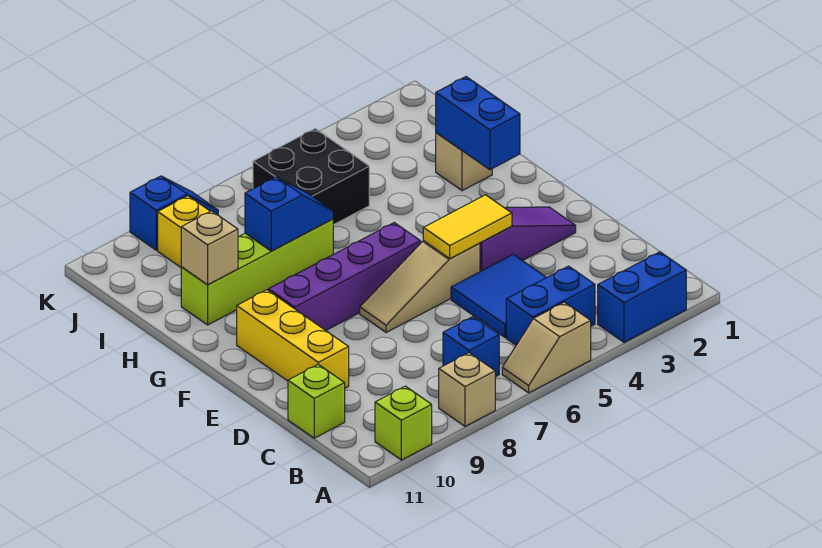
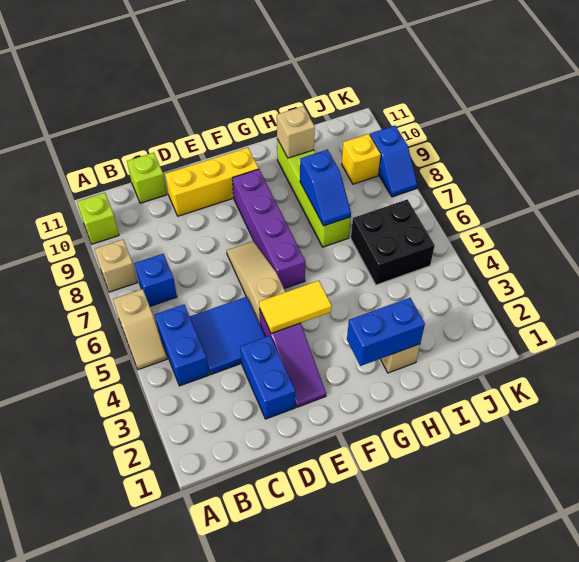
blue 1x2 brick [598,252,686,343] -> blue 1x2 brick moved to [240,336,295,419]
tan 1x2 slope [502,302,591,393] -> tan 1x2 slope turned to [113,289,167,370]
yellow 1x2 tile [423,195,512,259] -> yellow 1x2 tile turned to [259,281,332,333]

